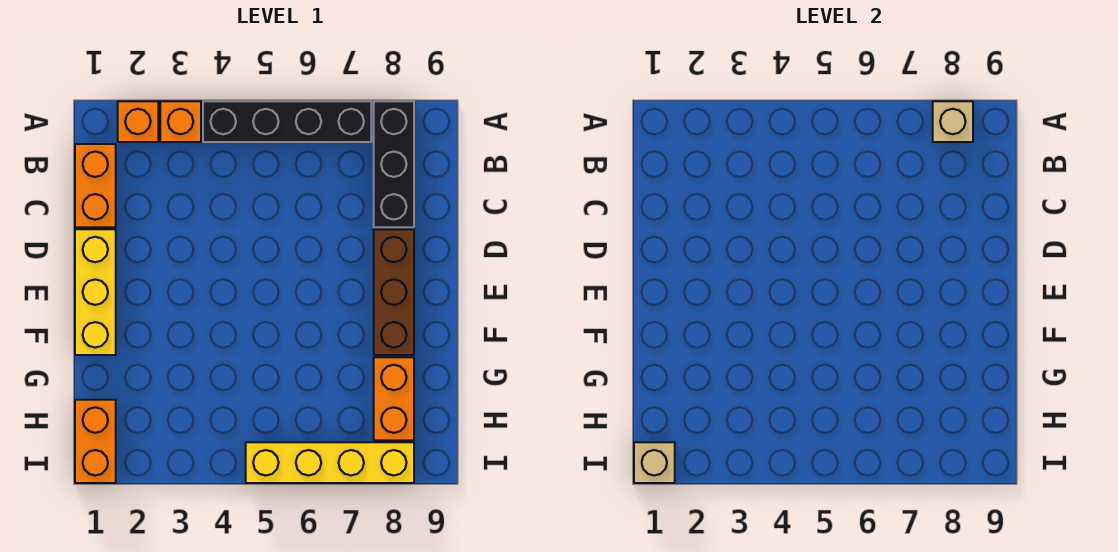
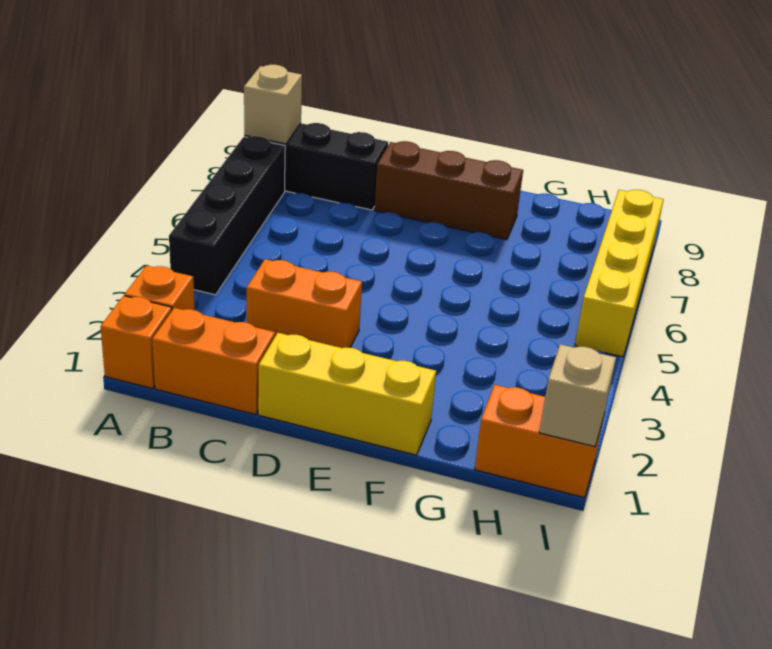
orange 1x1 brick [160,101,201,142] -> orange 1x1 brick moved to [101,296,172,389]
orange 1x2 brick [374,357,414,440] -> orange 1x2 brick moved to [247,259,362,348]

